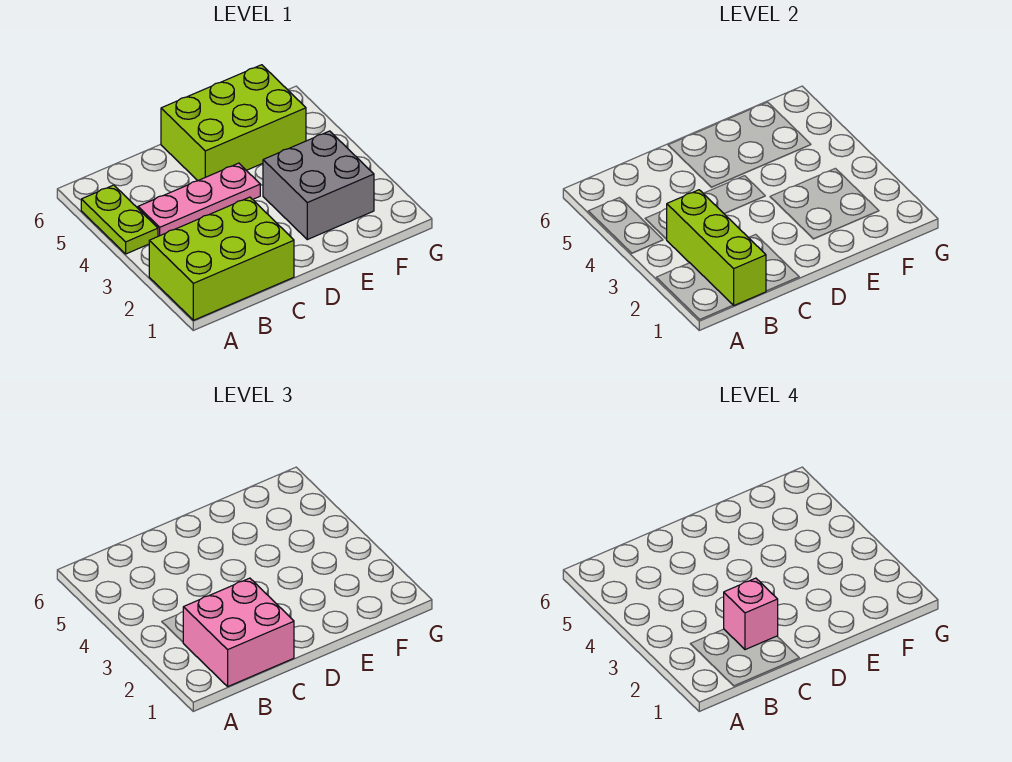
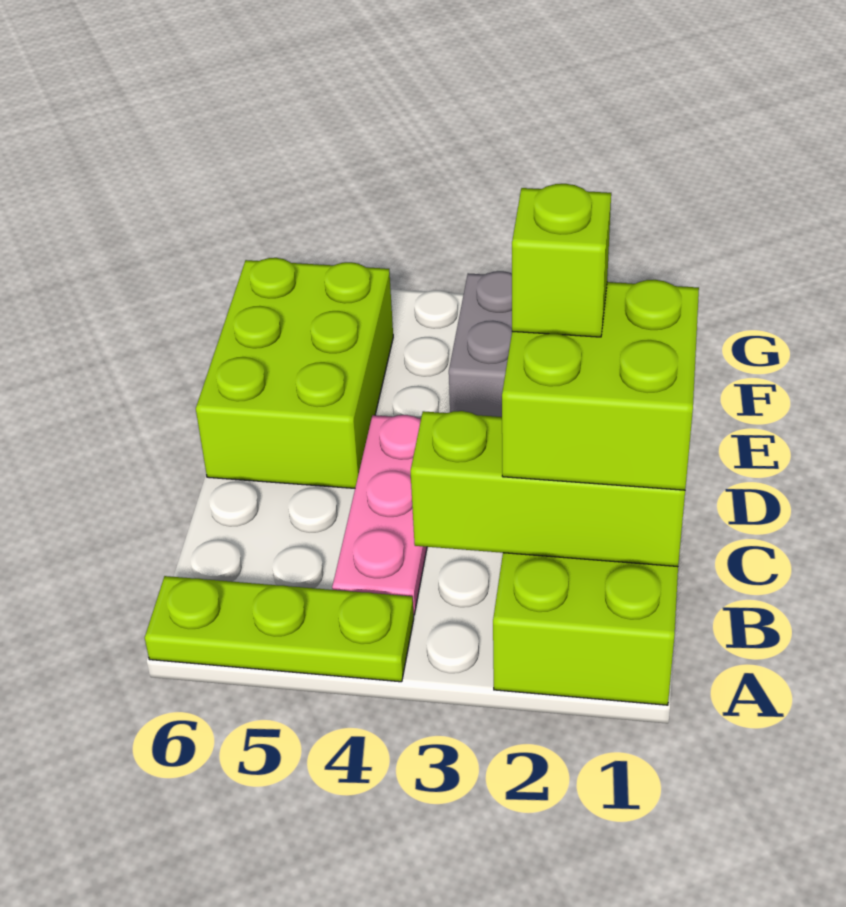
lime 1x2 plate [81,185,158,254] -> lime 1x3 plate [145,576,414,682]
pink 2x2 brick [183,578,294,686] -> lime 2x2 brick [502,280,699,490]
pink 1x1 brick [724,578,778,650] -> lime 1x1 brick [512,184,611,337]

